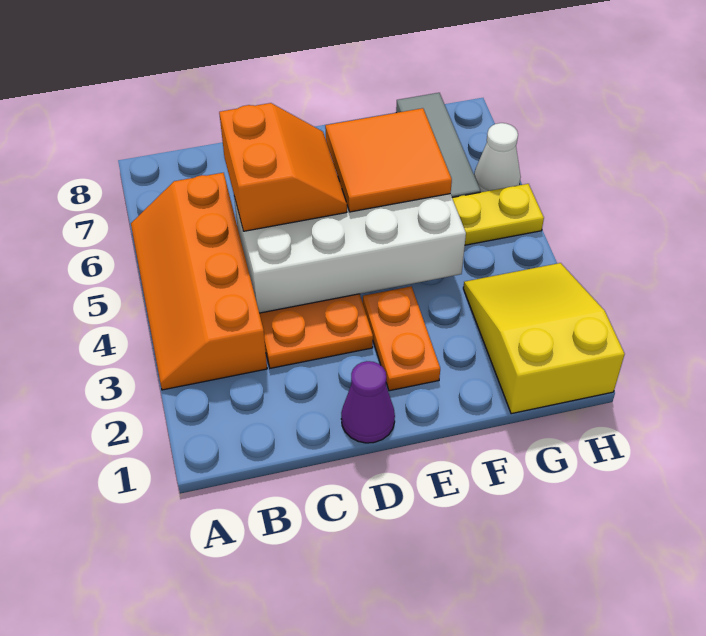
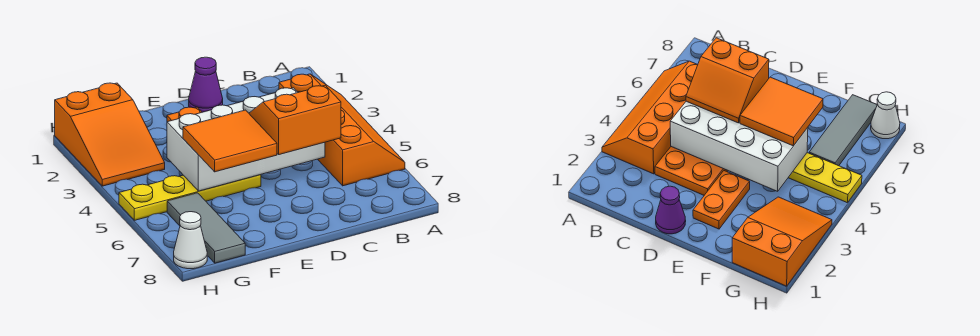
orange 2x2 slope [219,103,347,231] -> orange 2x2 slope turned to [249,85,341,155]
yellow 2x3 slope [463,263,625,414] -> orange 2x3 slope [55,83,165,186]
white 1x1 cone [474,123,521,192] -> white 1x1 cone moved to [174,212,207,269]

